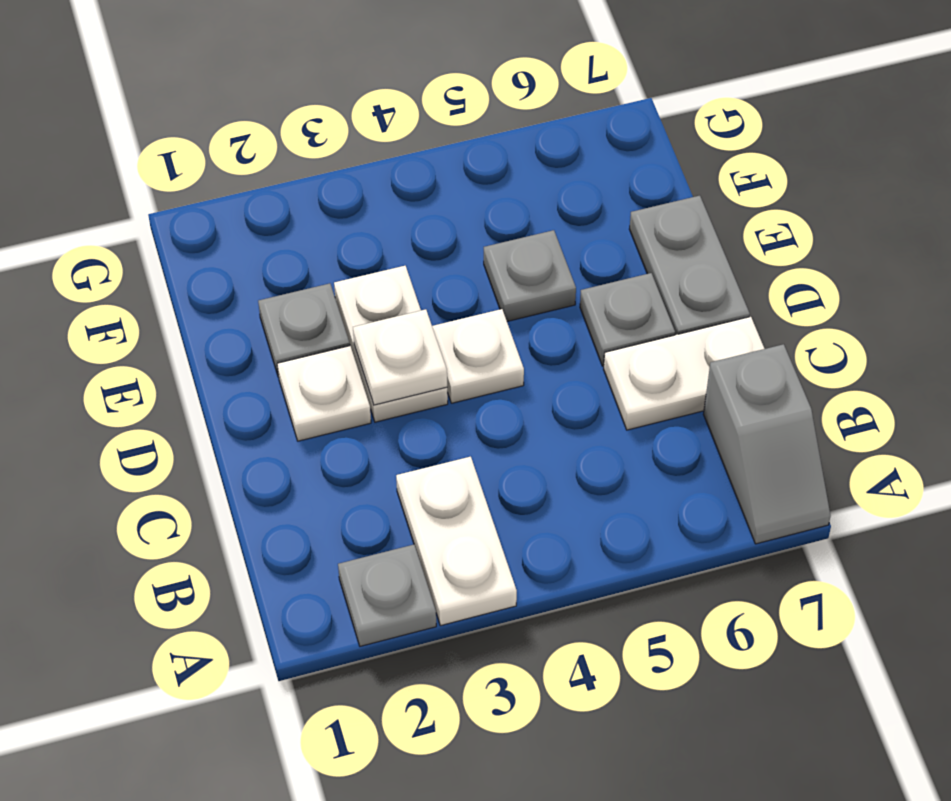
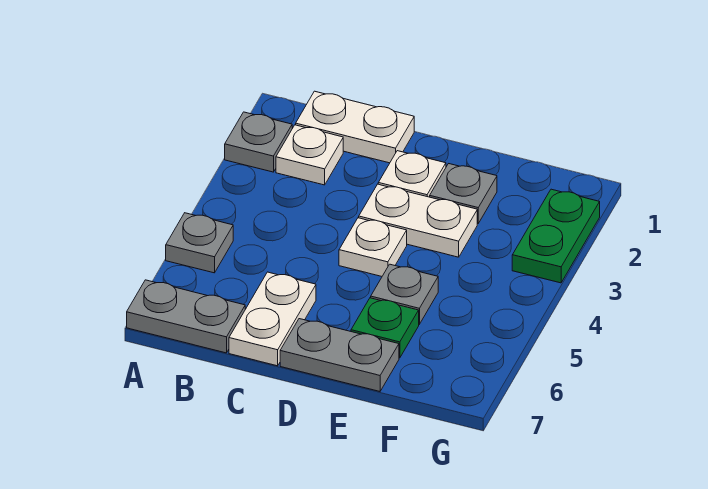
white 1x2 plate [396,457,517,626] -> white 1x2 plate moved to [296,91,414,163]
grey 1x2 slope [703,344,831,544] -> grey 1x2 plate [127,280,245,353]
white 1x1 plate [353,309,447,405] -> white 1x1 plate moved to [276,125,343,185]
grey 1x1 plate [580,273,675,366] -> grey 1x1 plate moved to [166,213,233,273]
none -> green 1x1 plate [351,298,419,358]
none -> green 1x2 plate [512,189,600,283]

